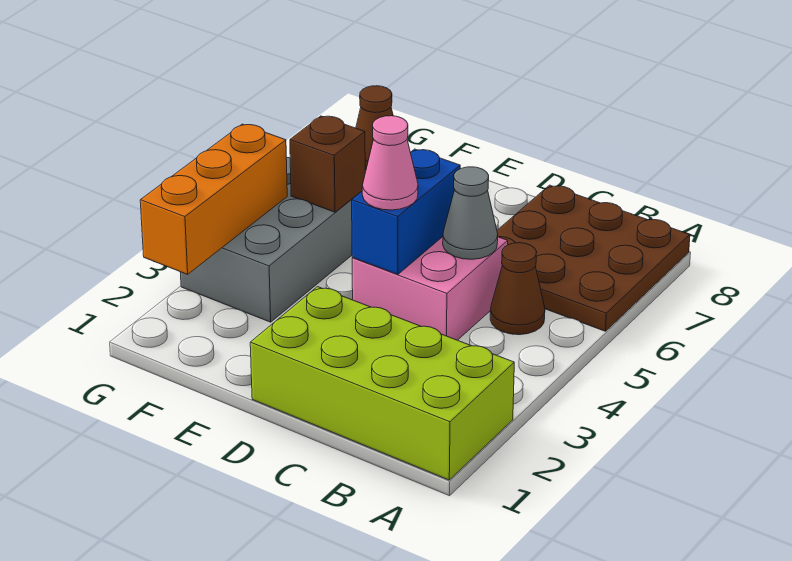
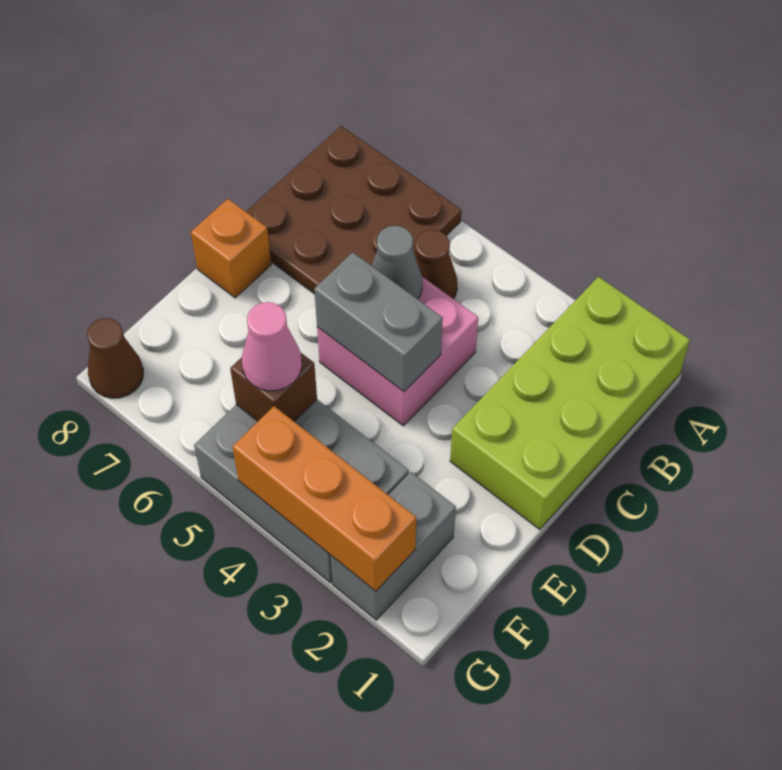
blue 1x2 brick [352,149,460,274] -> grey 1x2 brick [314,252,443,392]
pink 1x1 cone [362,116,418,210] -> pink 1x1 cone moved to [242,302,302,391]
none -> orange 1x1 brick [191,199,271,298]
none -> grey 1x2 brick [331,472,456,620]

